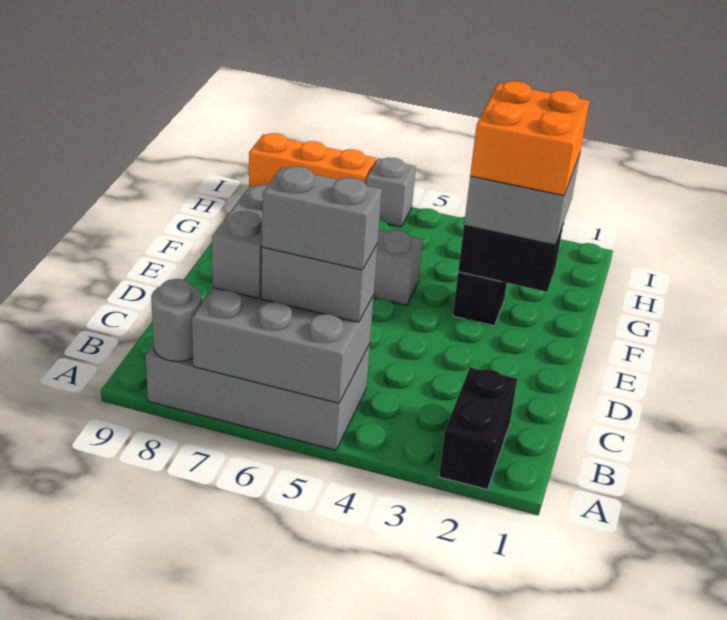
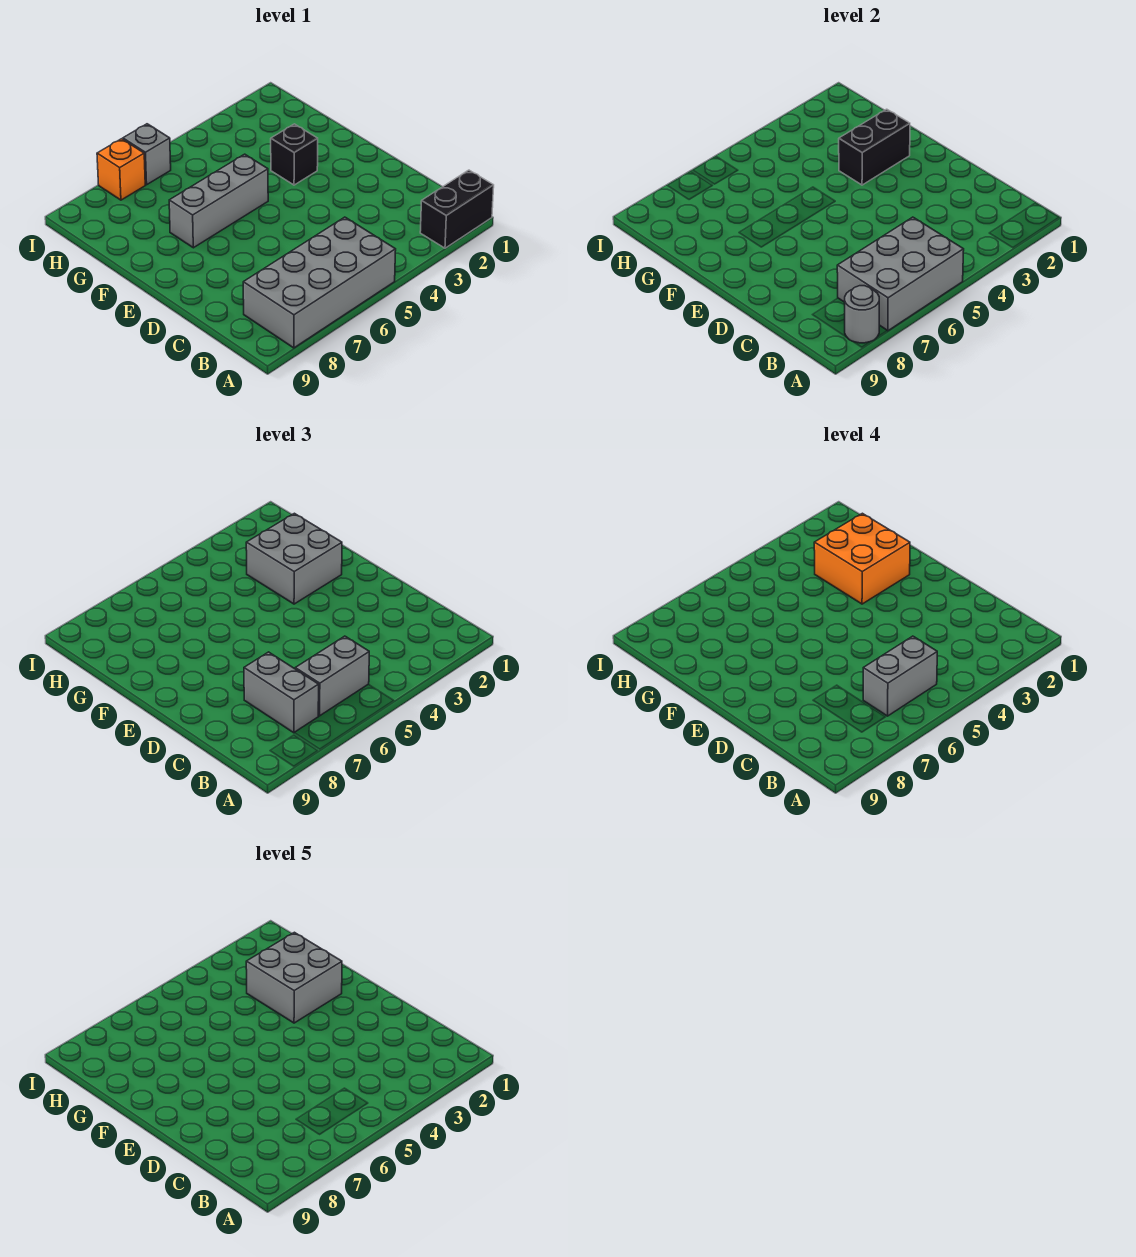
black 1x2 brick [439,367,517,490] -> black 1x2 brick turned to [420,170,494,248]
none -> grey 2x2 brick [246,932,342,1023]
orange 1x3 brick [249,133,376,186] -> orange 1x1 brick [97,139,145,200]

